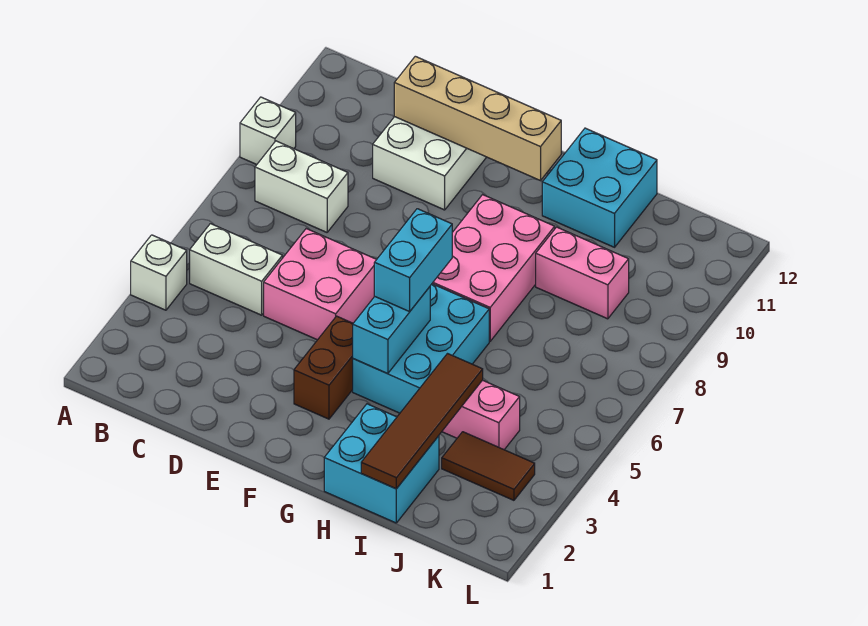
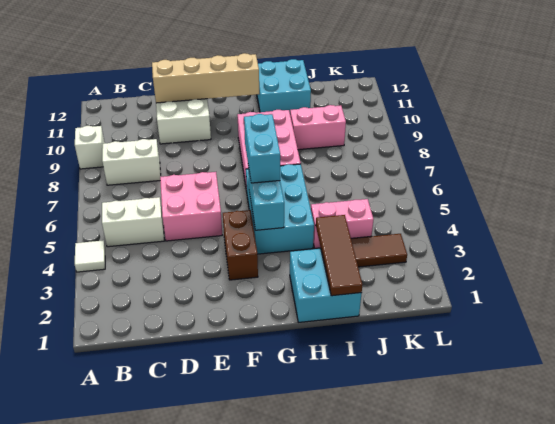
white 1x1 brick [131,235,187,310] -> white 1x1 tile [75,240,105,272]
brown 1x4 tile [361,354,483,489] -> brown 1x3 tile [316,215,362,296]

